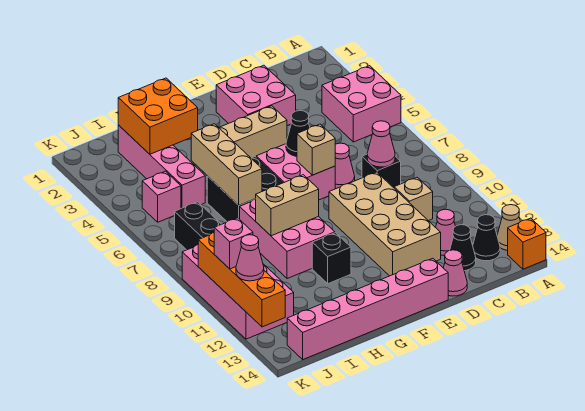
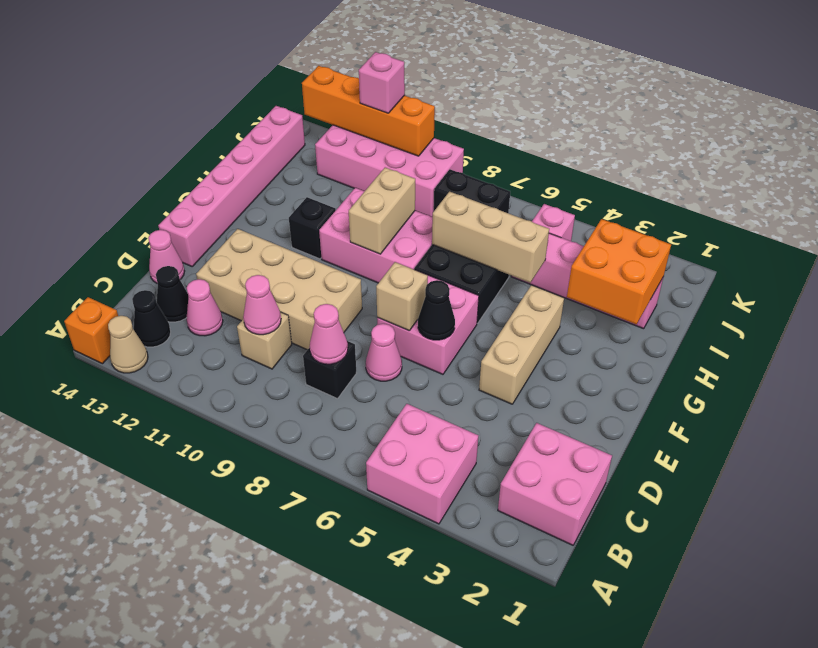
pink 2x2 brick [216,65,296,126] -> pink 2x2 brick moved to [498,423,612,545]
pink 1x1 cone [236,235,264,281] -> pink 1x1 cone moved to [243,275,281,335]

